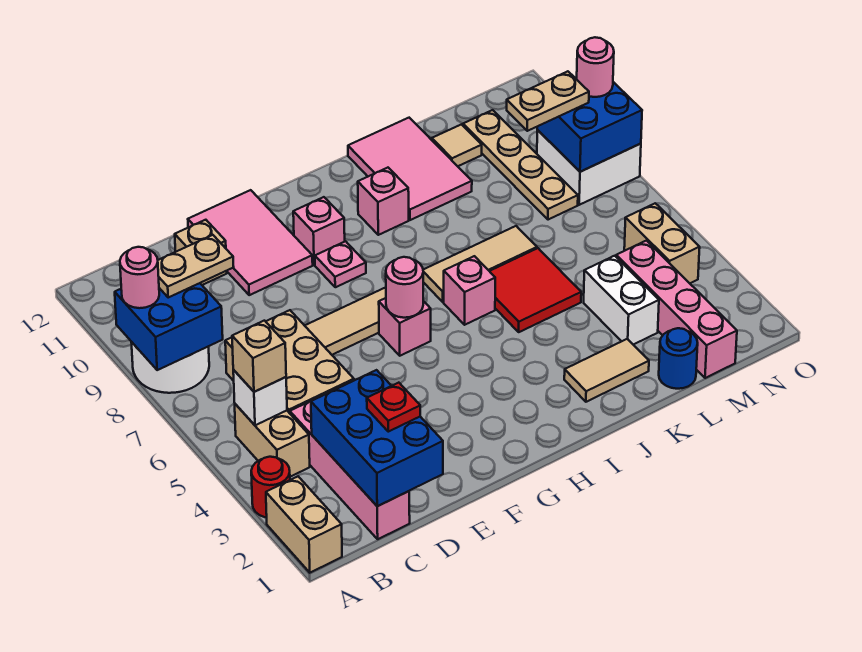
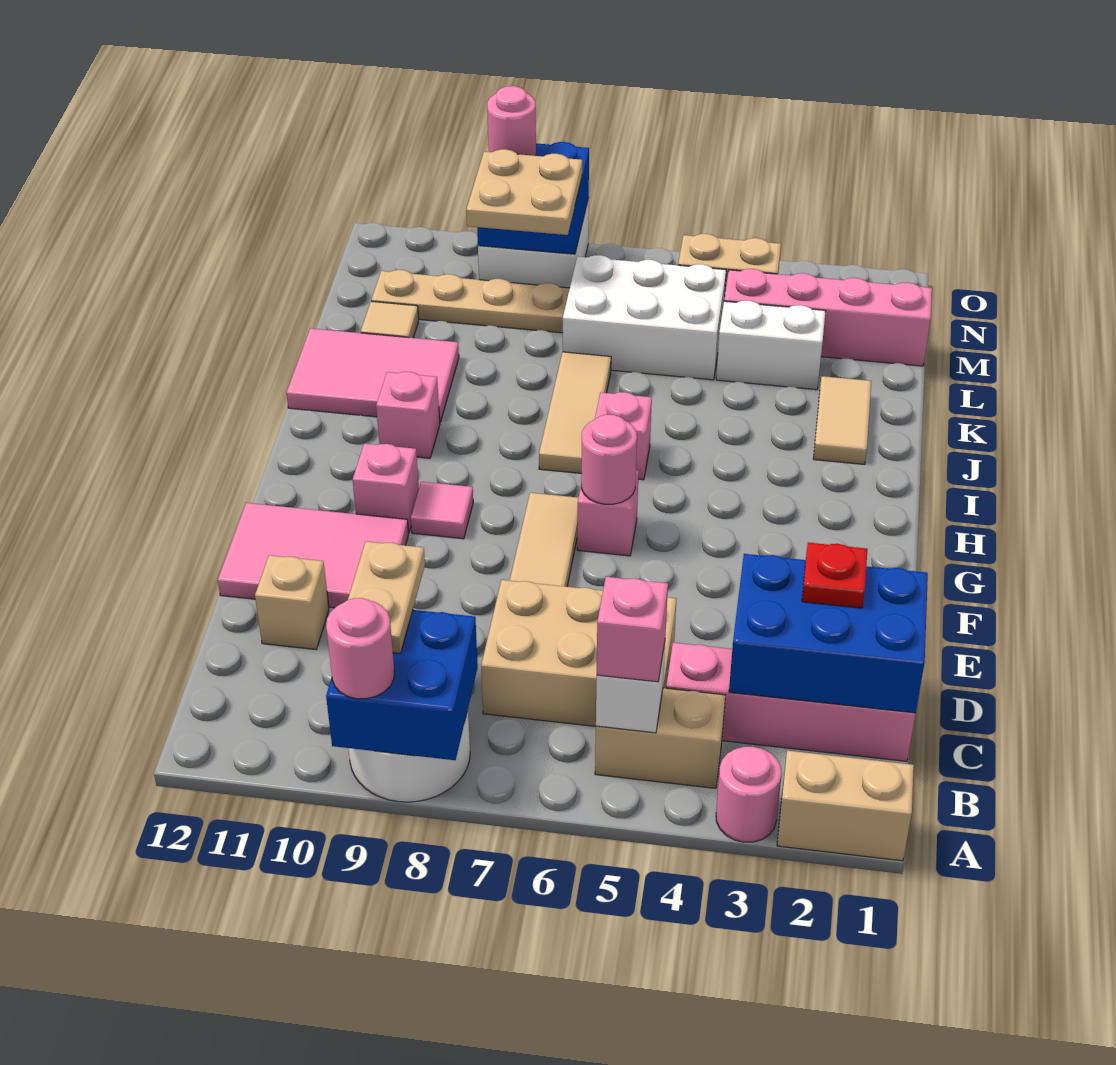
red 1x1 round brick [251,457,290,518] -> pink 1x1 round brick [716,747,782,842]
tan 1x1 brick [232,321,286,392] -> pink 1x1 brick [597,577,668,682]
pink 1x1 plate [315,241,366,287] -> pink 1x1 tile [411,482,473,539]
red 2x2 tile [490,248,581,332] -> none
blue 1x1 round brick [659,328,698,389] -> none
none -> white 2x3 brick [563,255,726,380]
tan 1x2 plate [507,71,589,131] -> tan 2x2 plate [466,149,582,235]

